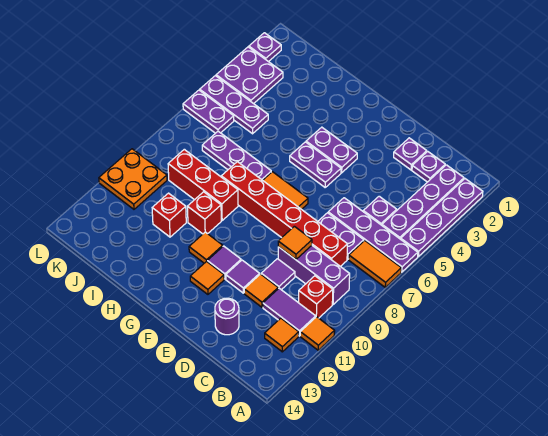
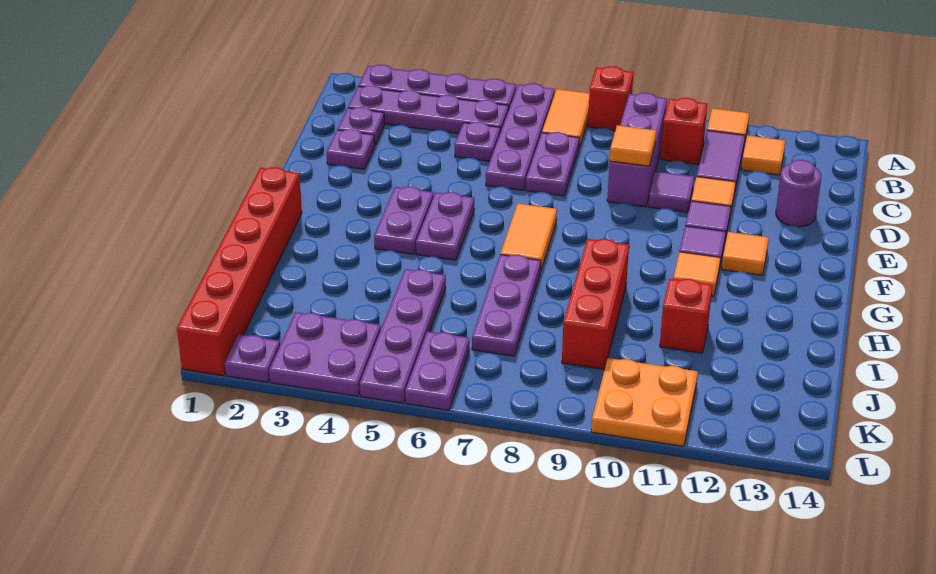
red 1x6 brick [221,162,348,266] -> red 1x6 brick moved to [177,167,302,376]
red 1x1 brick [187,192,221,234] -> red 1x1 brick moved to [588,66,633,130]
purple 1x3 plate [200,76,268,134] -> purple 1x4 plate [360,269,446,403]

